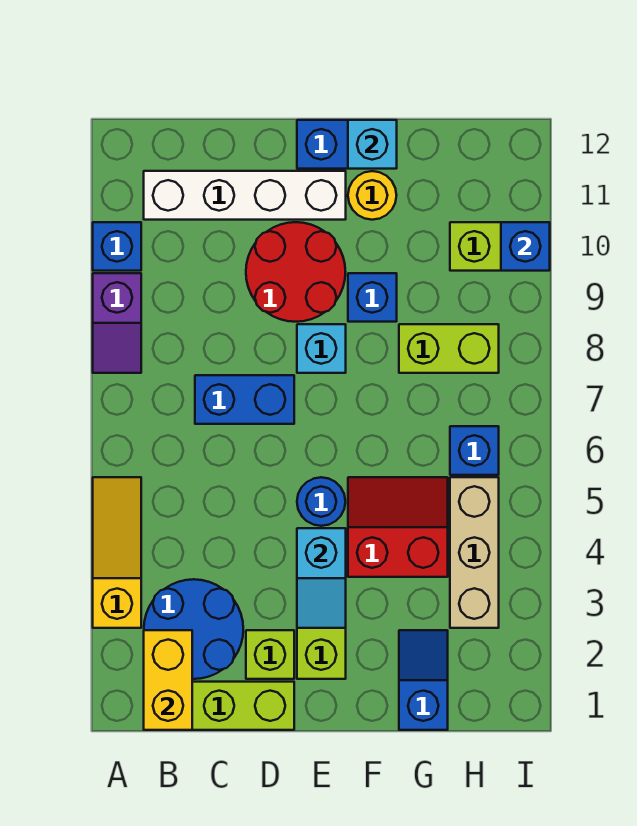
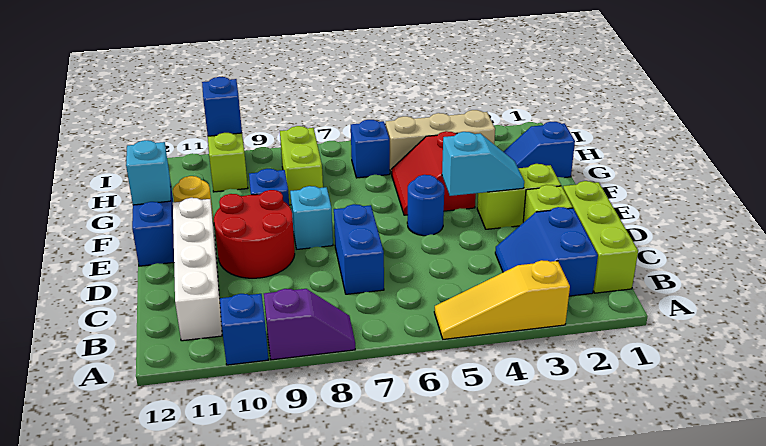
yellow 1x2 brick [144,630,192,730] -> none
blue 2x2 round brick [144,579,243,679] -> blue 2x2 slope [495,207,598,296]

